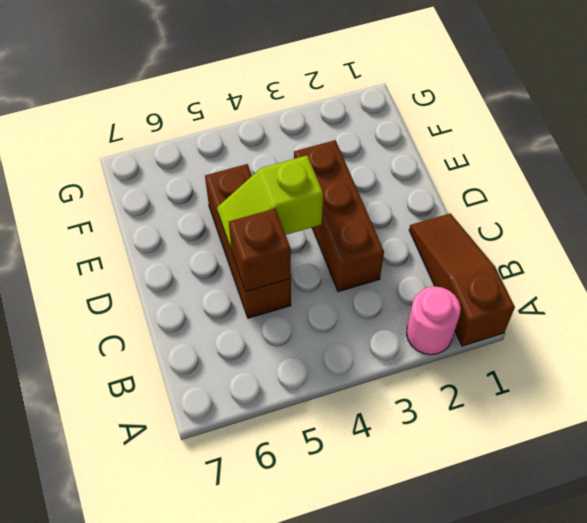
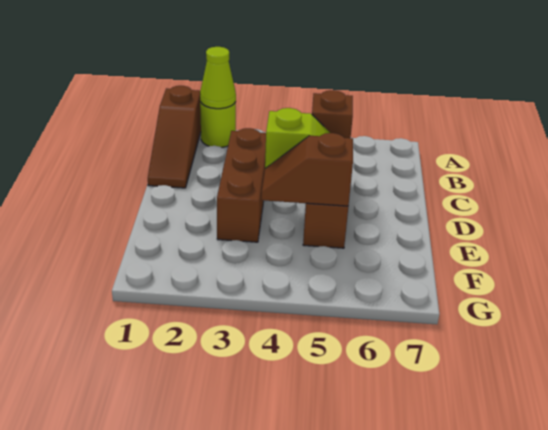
pink 1x1 round brick [407,286,461,355] -> lime 1x1 round brick [200,102,236,148]
none -> lime 1x1 cone [200,47,236,109]
none -> brown 1x2 slope [261,133,353,206]

